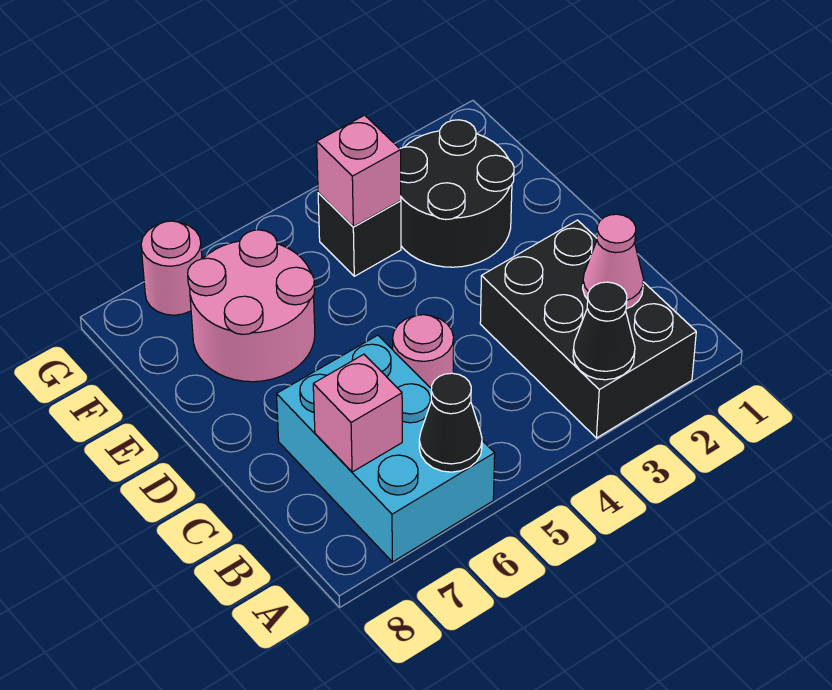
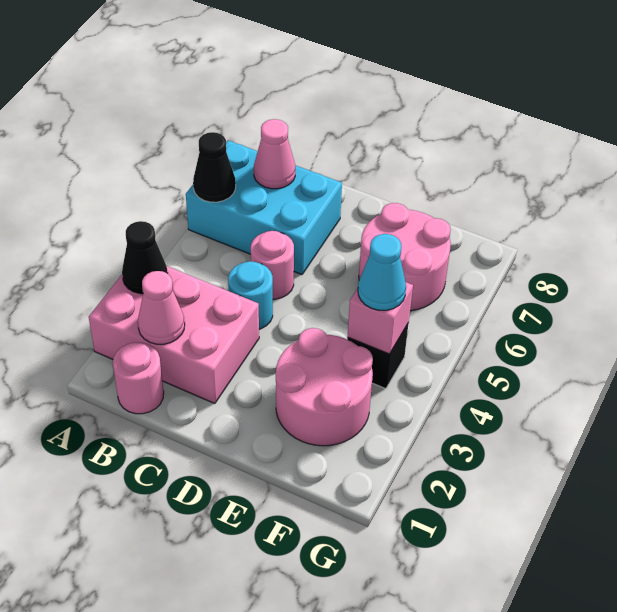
black 2x3 brick [480,220,696,438] -> pink 2x3 brick [89,266,259,404]
pink 1x1 brick [313,354,402,472] -> pink 1x1 cone [254,119,295,189]
none -> cyan 1x1 round brick [228,261,273,329]
black 2x2 round brick [400,120,514,267] -> pink 2x2 round brick [276,328,373,446]
none -> cyan 1x1 cone [358,234,406,310]
pink 1x1 round brick [141,221,202,315] -> pink 1x1 round brick moved to [113,342,164,414]

